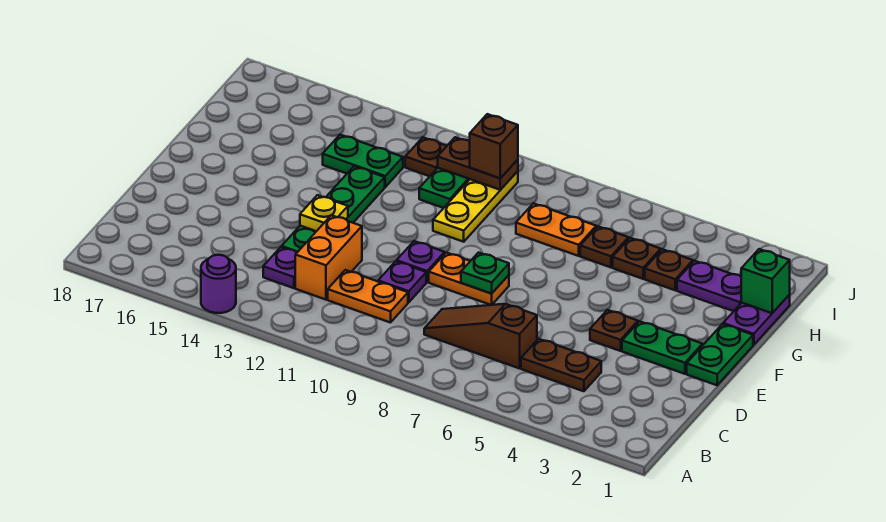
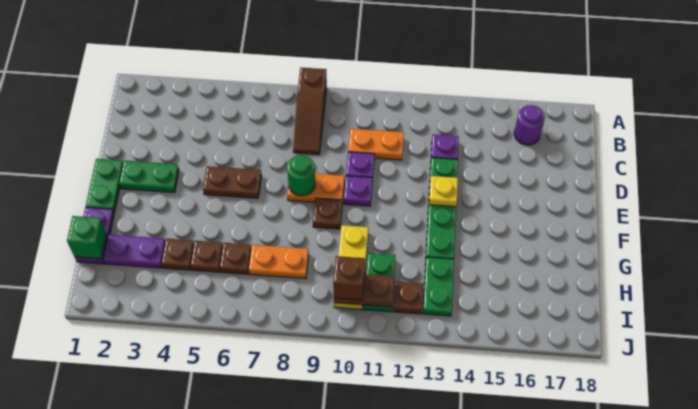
purple 1x1 round brick [201,255,236,313] -> purple 1x1 round brick moved to [514,105,545,145]
brown 1x2 plate [521,339,601,391] -> brown 1x2 plate moved to [203,166,262,198]
brown 1x3 slope [424,304,537,368] -> brown 1x3 slope turned to [293,68,327,154]
orange 1x2 brick [295,215,362,300] -> none
brown 1x1 plate [590,310,638,351] -> brown 1x1 plate moved to [313,198,342,229]
green 1x1 plate [461,253,509,294] -> green 1x1 round brick [287,155,315,196]
green 1x2 plate [323,135,403,187] -> green 1x2 plate turned to [423,257,454,316]

